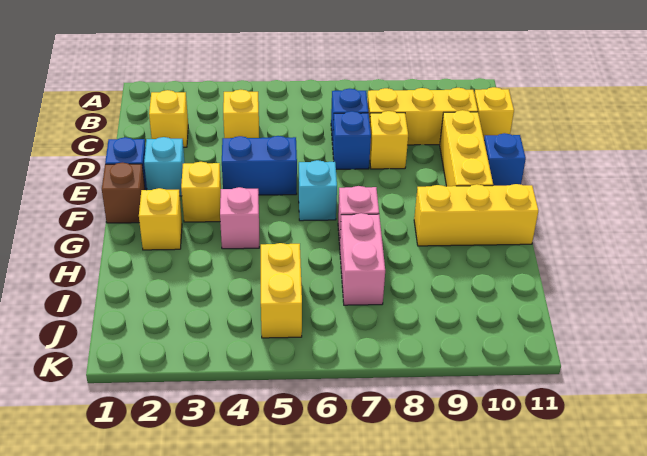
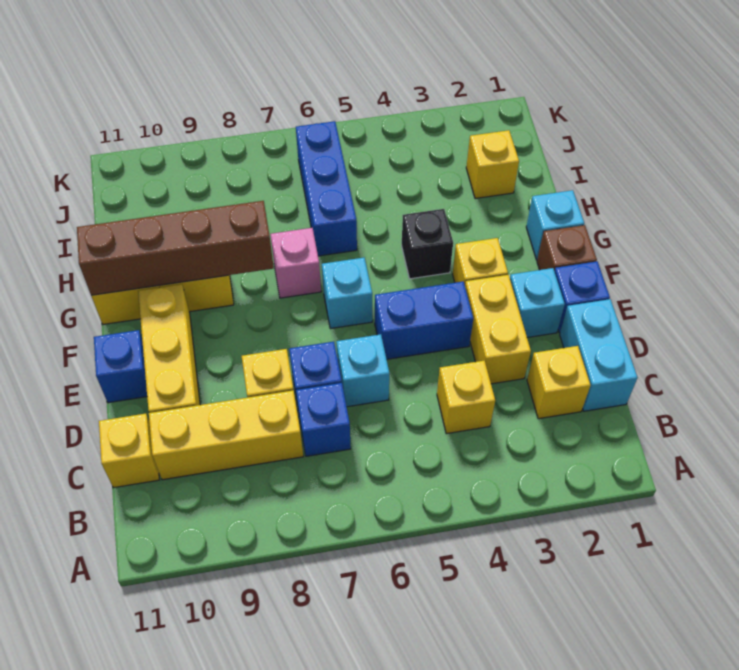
none -> cyan 1x2 brick [560,299,637,411]
none -> cyan 1x1 brick [336,334,389,407]
none -> cyan 1x1 brick [526,190,584,260]
yellow 1x1 brick [139,188,182,250] -> yellow 1x1 brick moved to [466,130,519,199]
pink 1x1 brick [220,187,259,249] -> black 1x1 brick [402,209,453,279]
none -> brown 1x4 brick [77,201,274,296]
none -> blue 1x3 brick [296,121,357,256]
pink 1x2 brick [340,213,385,305] -> none
yellow 1x2 brick [261,243,302,338] -> yellow 1x2 brick moved to [465,275,531,384]

